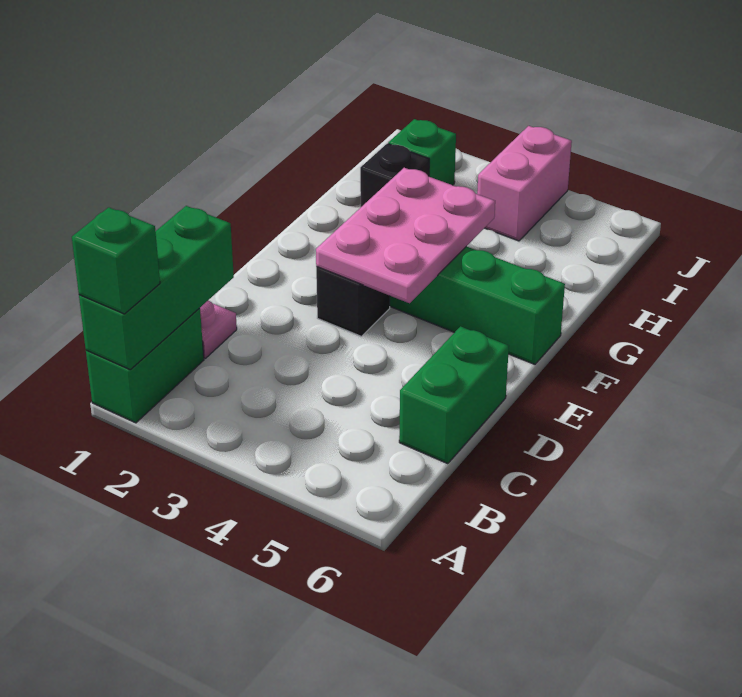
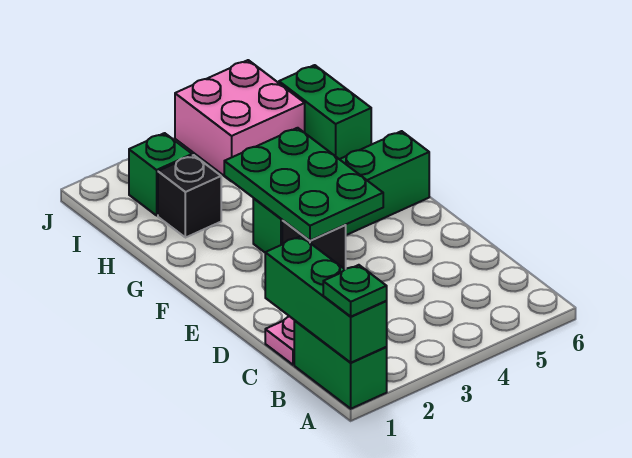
green 1x1 brick [72,207,160,314] -> green 1x1 plate [323,265,387,317]
green 1x2 brick [399,326,509,464] -> green 1x2 brick moved to [279,65,371,159]
pink 2x3 plate [316,168,495,303] -> green 2x3 plate [224,128,383,240]
pink 1x2 brick [477,126,572,241] -> pink 2x2 brick [175,60,305,181]

